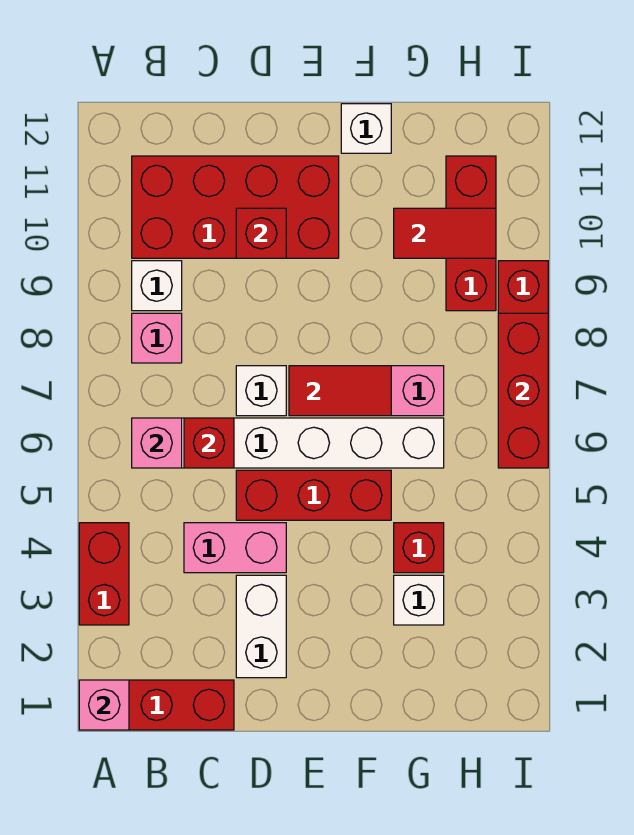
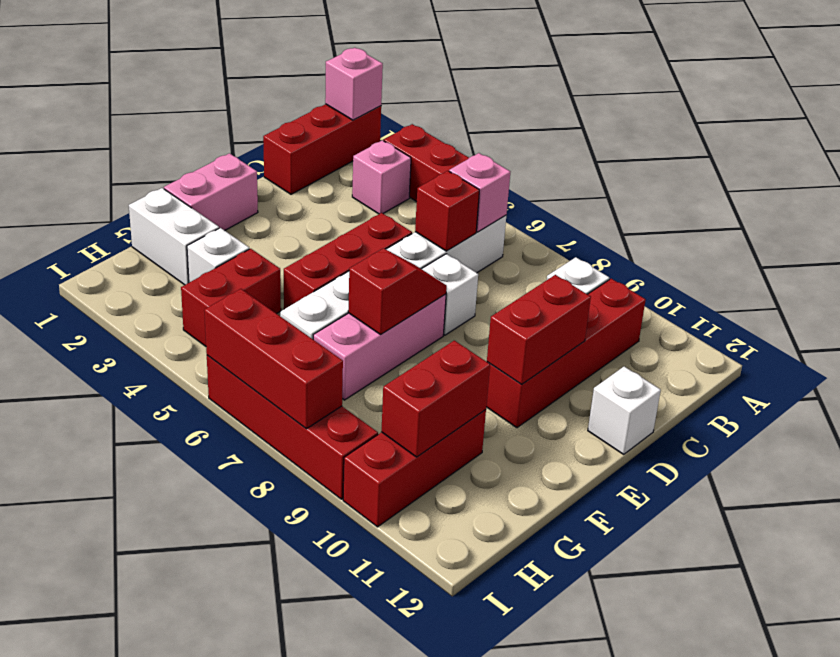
pink 1x1 brick [132,313,182,363] -> pink 1x1 brick moved to [352,140,411,214]
red 2x4 brick [132,156,339,258] -> red 1x4 brick [486,279,646,428]
pink 1x2 brick [184,523,286,573] -> pink 1x2 brick moved to [164,153,258,230]
white 1x2 brick [236,575,286,678] -> white 1x2 brick moved to [129,188,219,285]
red 1x1 brick [236,208,286,258] -> red 1x2 brick [487,275,591,385]
red 1x2 tile [289,366,391,416] -> red 1x2 slope [348,248,447,334]
white 1x1 brick [341,104,391,153] -> white 1x1 brick moved to [588,367,661,454]
red 1x1 brick [394,523,444,573] -> red 1x2 brick [181,249,281,346]
red 1x2 tile [394,208,496,258] -> red 1x2 brick [381,340,490,457]
red 1x3 brick [446,156,496,311] -> red 1x3 brick turned to [343,410,486,527]

